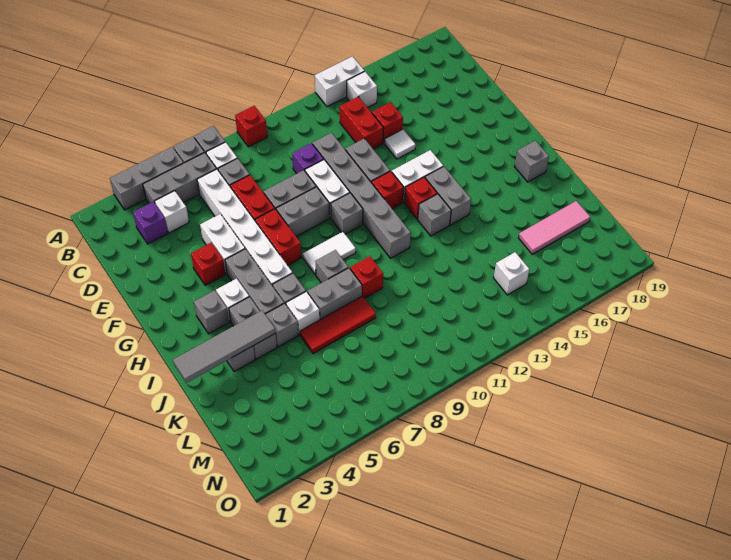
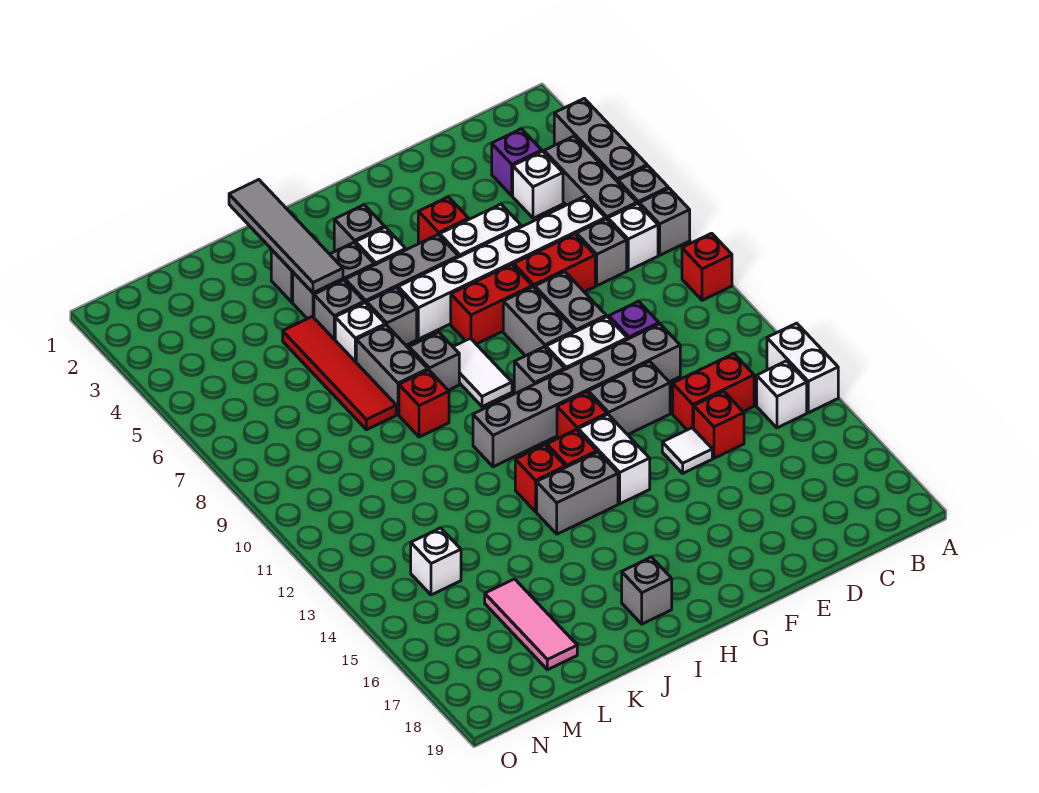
grey 1x1 brick [418,194,451,236] -> red 1x1 brick [515,445,565,512]
red 1x3 tile [300,296,376,354] -> red 1x4 tile [283,316,396,430]

